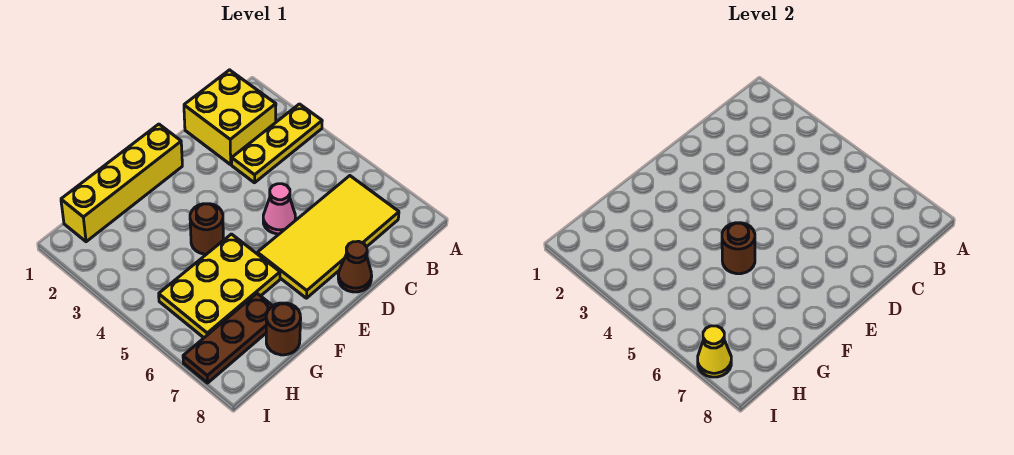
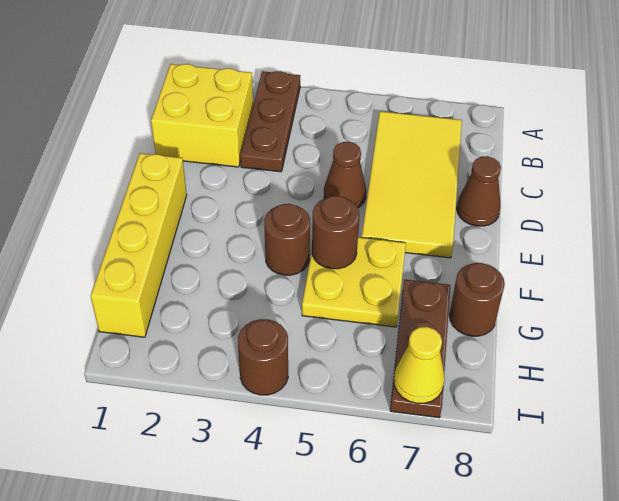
yellow 1x3 plate [232,104,322,183] -> brown 1x3 plate [240,71,300,172]
pink 1x1 cone [263,184,296,234] -> brown 1x1 cone [324,142,366,208]
yellow 2x3 plate [159,234,280,338] -> yellow 2x2 plate [302,237,406,327]
none -> brown 1x1 round brick [238,319,288,395]

